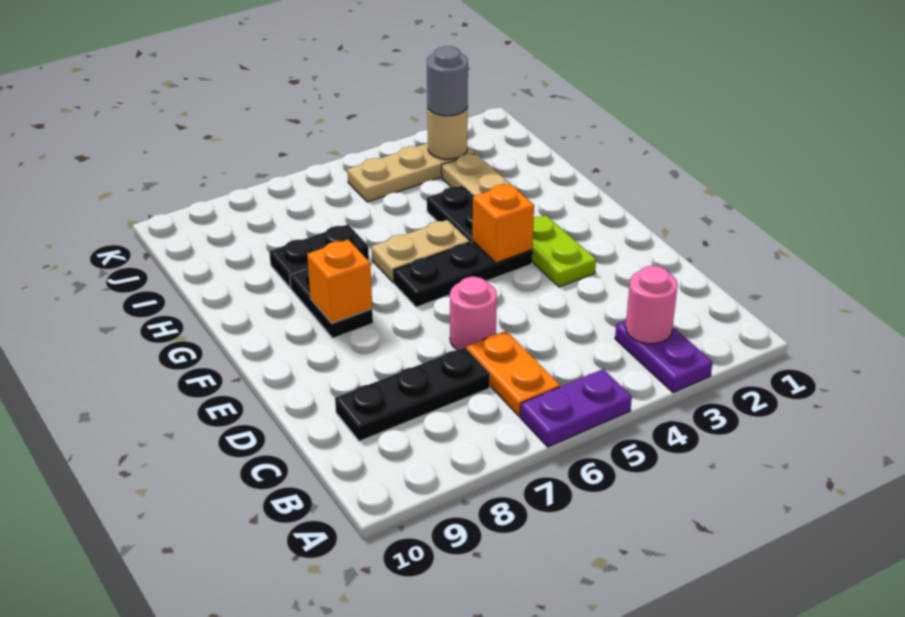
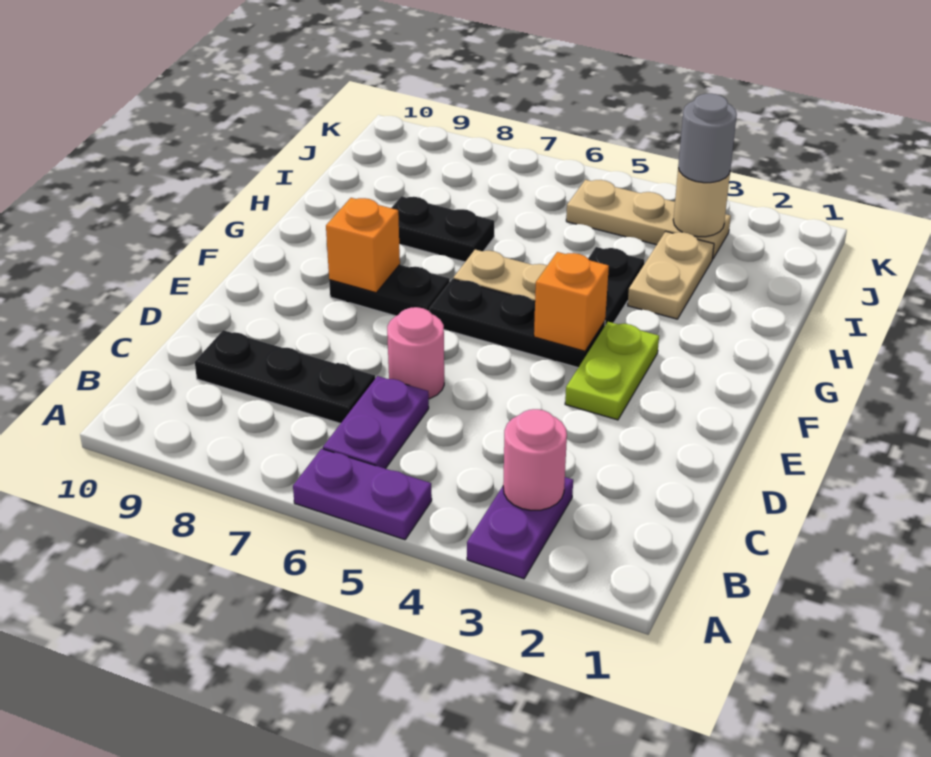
orange 1x2 plate [467,331,560,416] -> purple 1x2 plate [323,376,429,469]
black 1x2 plate [290,267,373,338] -> black 1x2 plate turned to [329,265,450,316]

